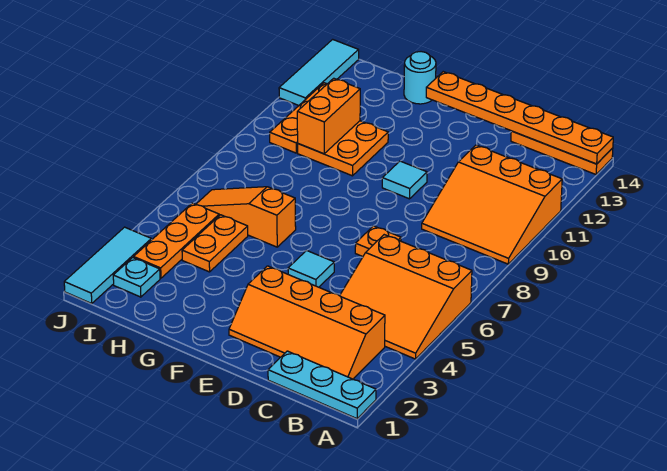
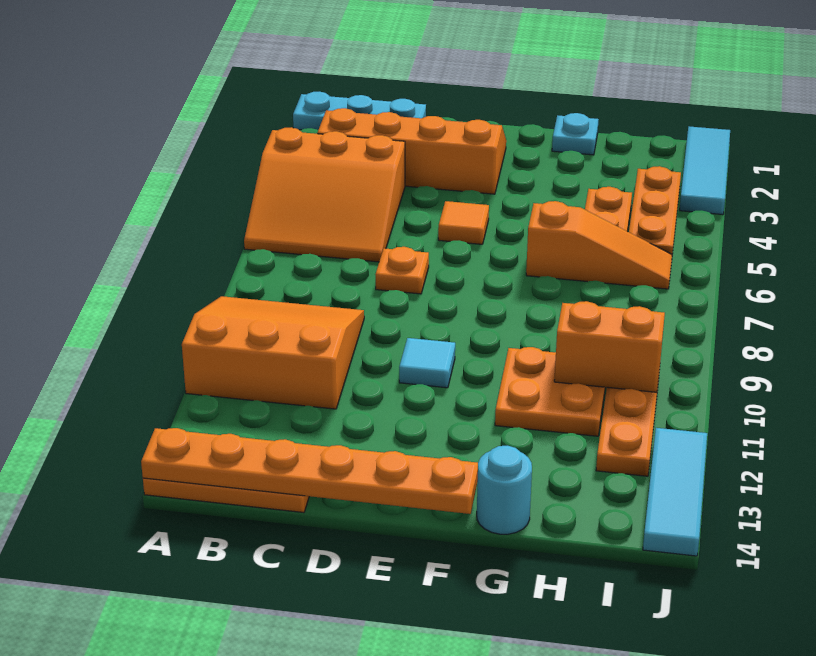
orange 3x3 slope [340,235,472,359] -> orange 3x3 slope turned to [244,127,405,262]
cyan 1x1 tile [288,250,334,287] -> orange 1x1 tile [438,201,489,244]
orange 1x2 brick [297,78,360,154] -> orange 1x2 brick turned to [554,301,665,392]
cyan 1x1 plate [113,258,160,297] -> cyan 1x1 plate moved to [552,113,599,155]

